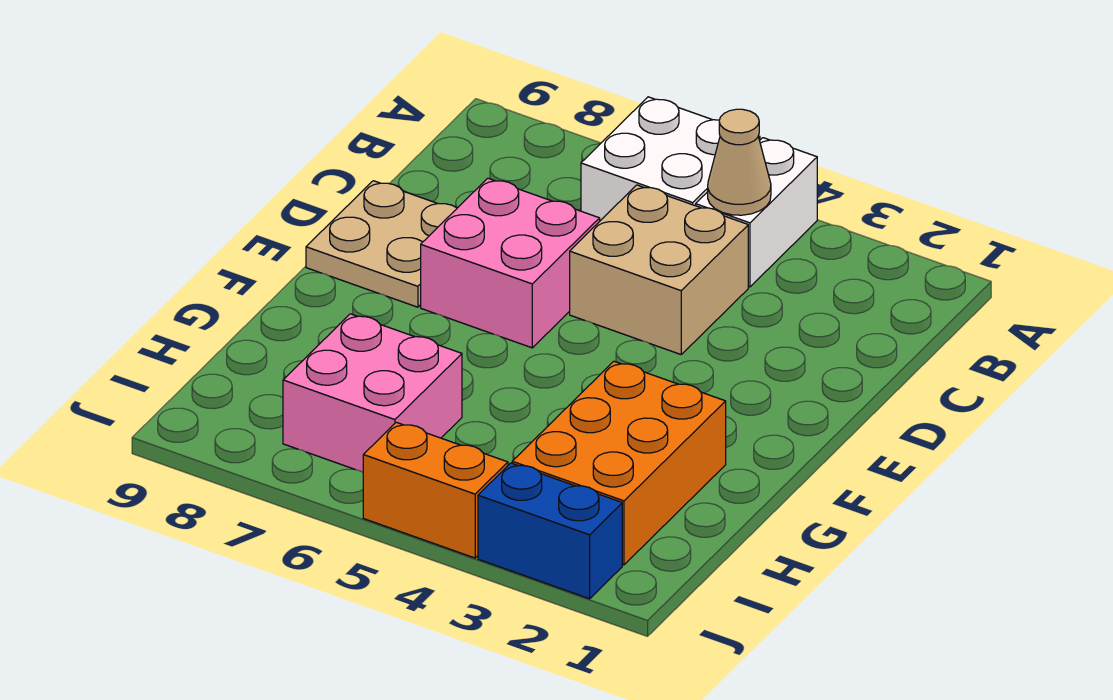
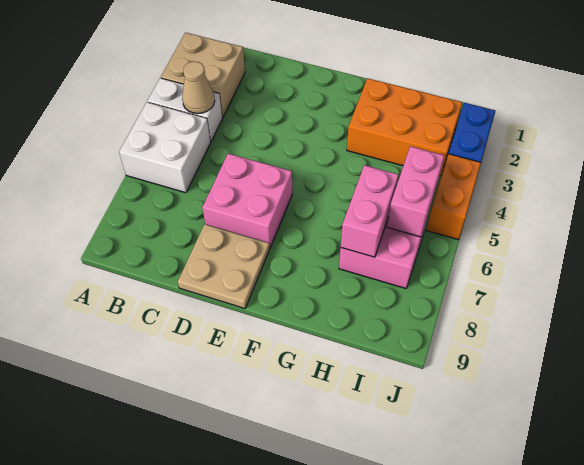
tan 2x2 brick [570,185,748,354] -> tan 2x2 brick moved to [161,33,245,117]
none -> pink 1x2 brick [341,165,398,257]
none -> pink 1x2 brick [387,146,444,237]

